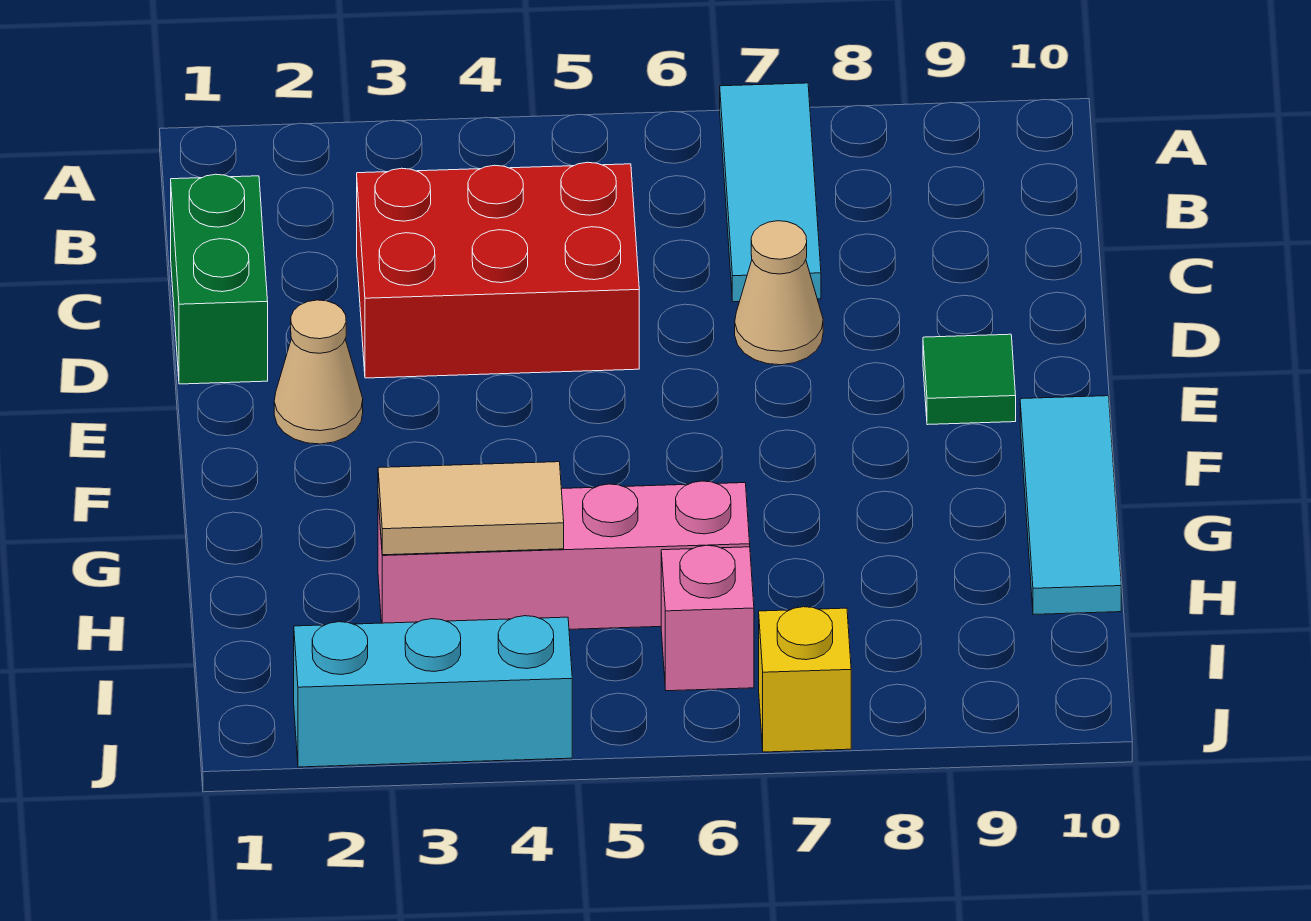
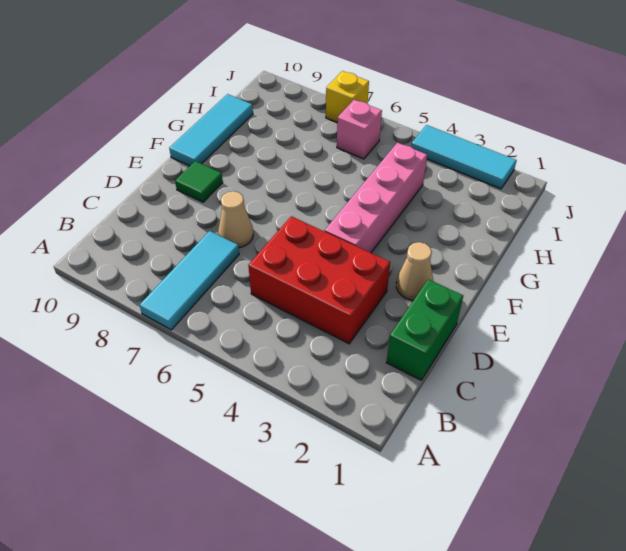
pink 1x4 brick [378,481,750,629] -> pink 1x4 brick turned to [325,143,427,253]
tan 1x2 tile [378,462,564,555] -> none
cyan 1x3 brick [294,616,572,767] -> cyan 1x3 tile [411,125,517,189]

